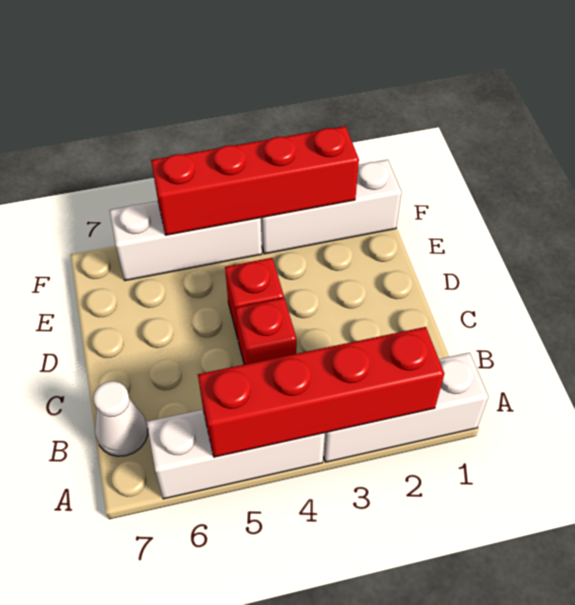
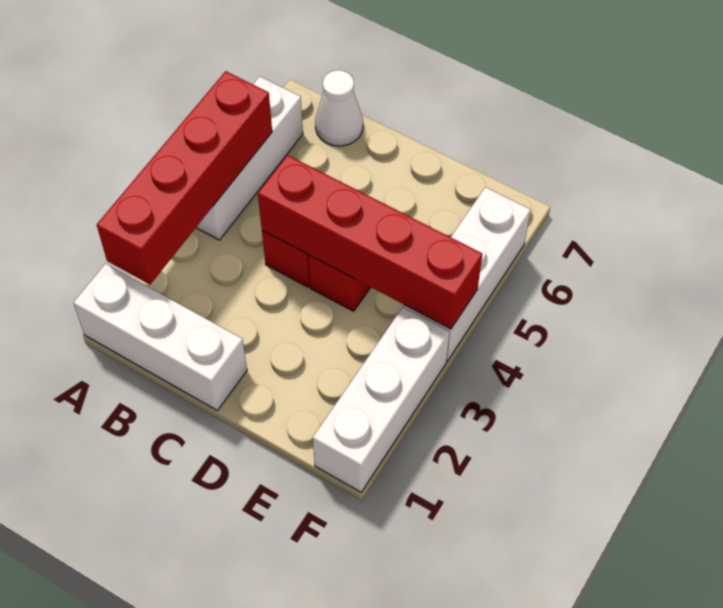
white 1x3 brick [323,353,488,462] -> white 1x3 brick turned to [73,264,247,410]
red 1x4 brick [151,126,359,235] -> red 1x4 brick turned to [258,155,482,329]

